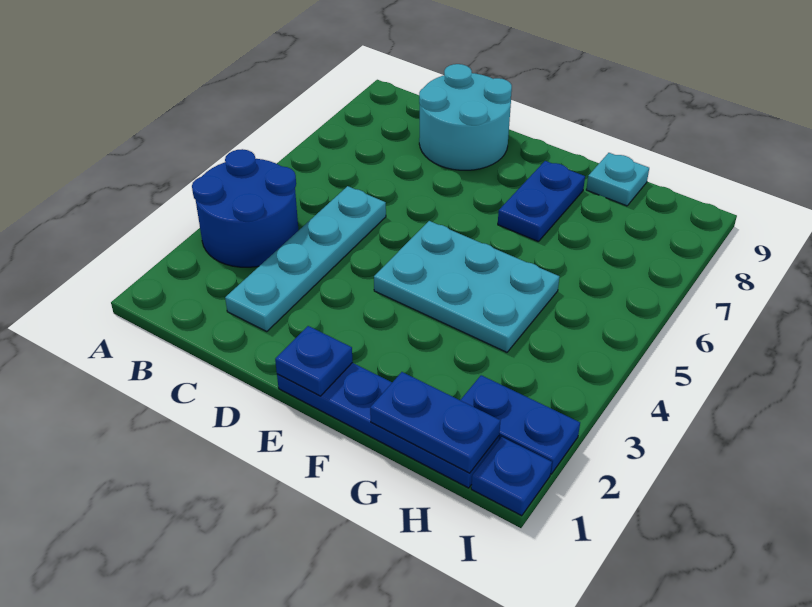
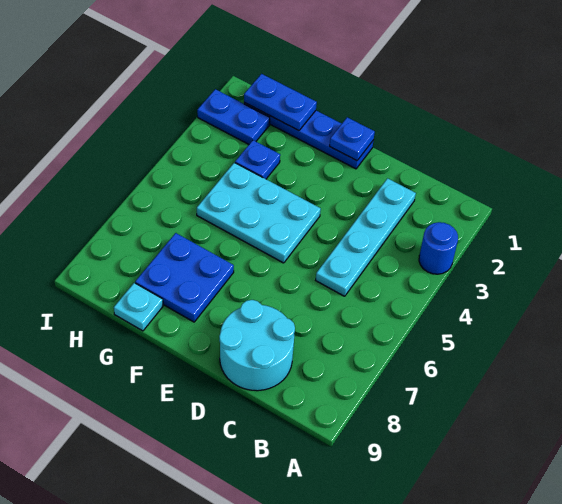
blue 2x2 round brick [192,149,299,267] -> blue 1x1 round brick [419,222,458,274]
blue 1x2 plate [498,161,585,242] -> blue 2x2 plate [135,233,234,322]
blue 1x1 plate [471,437,552,516] -> blue 1x1 plate moved to [235,140,280,179]

